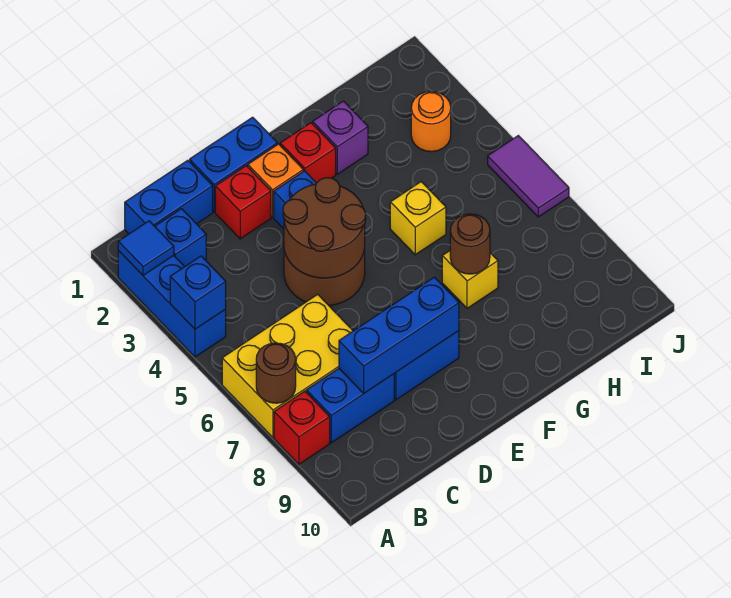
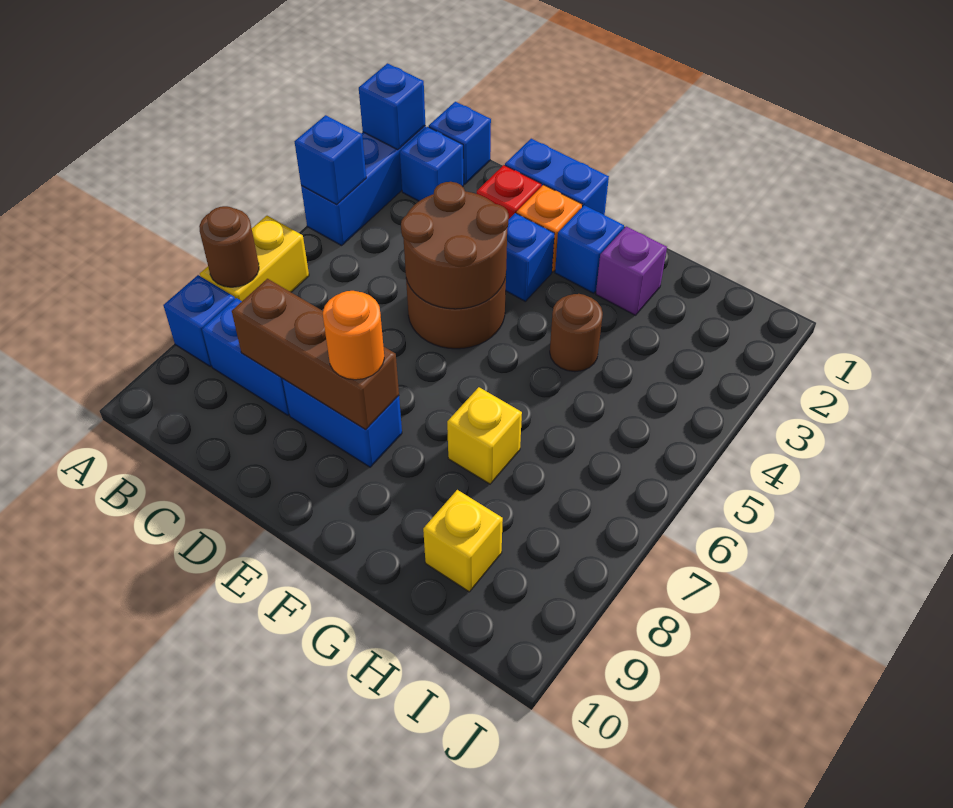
blue 1x1 tile [118,221,174,275] -> blue 1x1 brick [359,63,425,150]
yellow 2x3 brick [222,294,353,437] -> yellow 1x2 brick [200,216,309,301]
red 1x1 brick [274,391,330,464] -> blue 1x1 brick [163,275,235,366]
blue 1x2 brick [125,160,213,234] -> blue 1x1 brick [429,102,491,184]
blue 1x3 brick [339,277,459,394] -> brown 1x3 brick [232,279,399,430]
red 1x1 brick [280,123,336,183] -> blue 1x1 brick [555,205,624,293]
yellow 1x1 brick [390,182,446,255] -> yellow 1x1 brick moved to [423,490,503,592]
brown 1x1 round brick [450,214,490,274] -> brown 1x1 round brick moved to [550,294,603,372]
orange 1x1 round brick [411,91,451,152] -> orange 1x1 round brick moved to [323,291,384,380]
purple 1x2 tile [488,136,569,217] -> none

